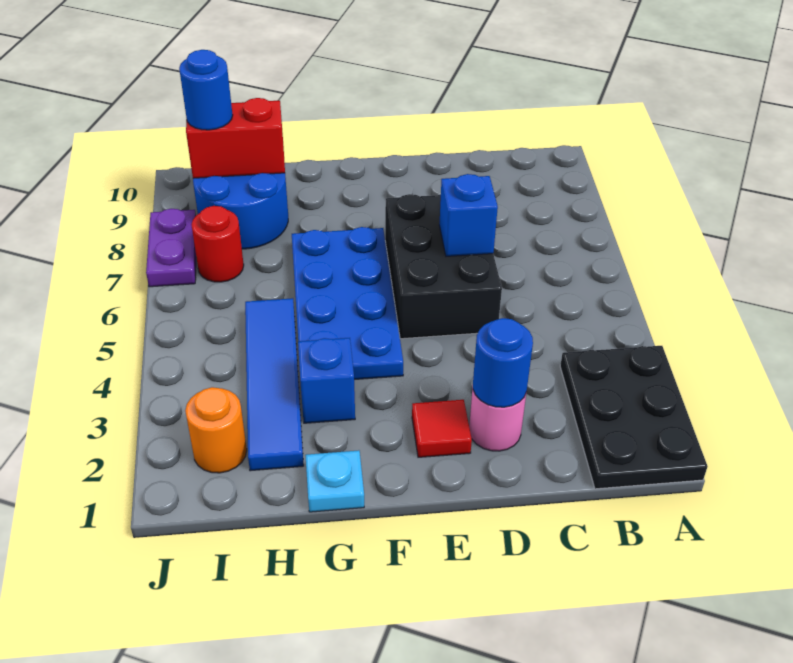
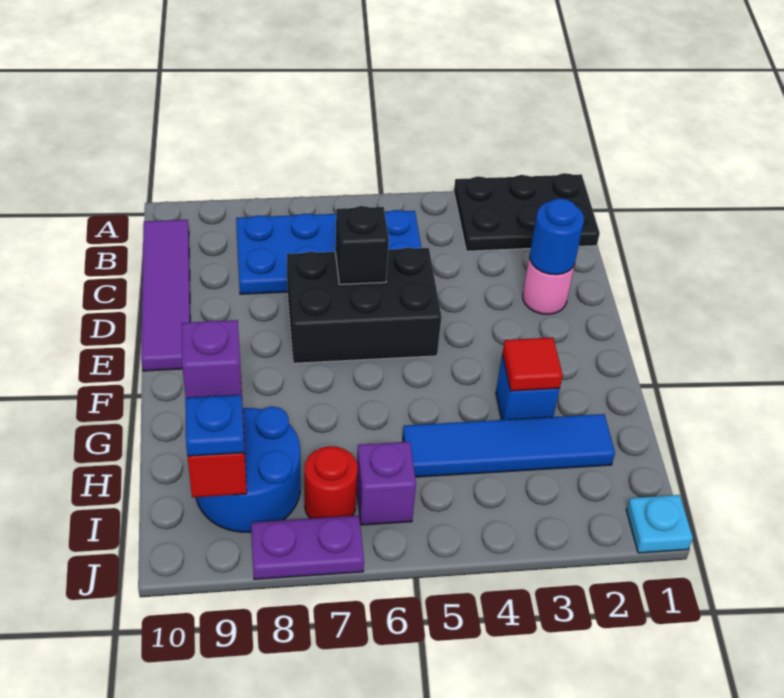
none -> purple 1x4 tile [141,220,190,371]
blue 1x1 brick [439,174,498,256] -> black 1x1 brick [335,206,389,284]
red 1x1 tile [412,400,472,457] -> red 1x1 tile moved to [502,337,563,391]
blue 2x4 plate [292,227,403,380] -> blue 2x4 plate moved to [236,210,422,294]
cyan 1x1 plate [305,450,364,512] -> cyan 1x1 plate moved to [626,495,693,553]
none -> purple 1x1 brick [182,320,242,398]
orange 1x1 round brick [185,387,247,473] -> none
none -> purple 1x1 brick [357,442,416,525]
blue 1x1 round brick [179,50,233,130] -> blue 1x1 plate [185,395,244,456]

